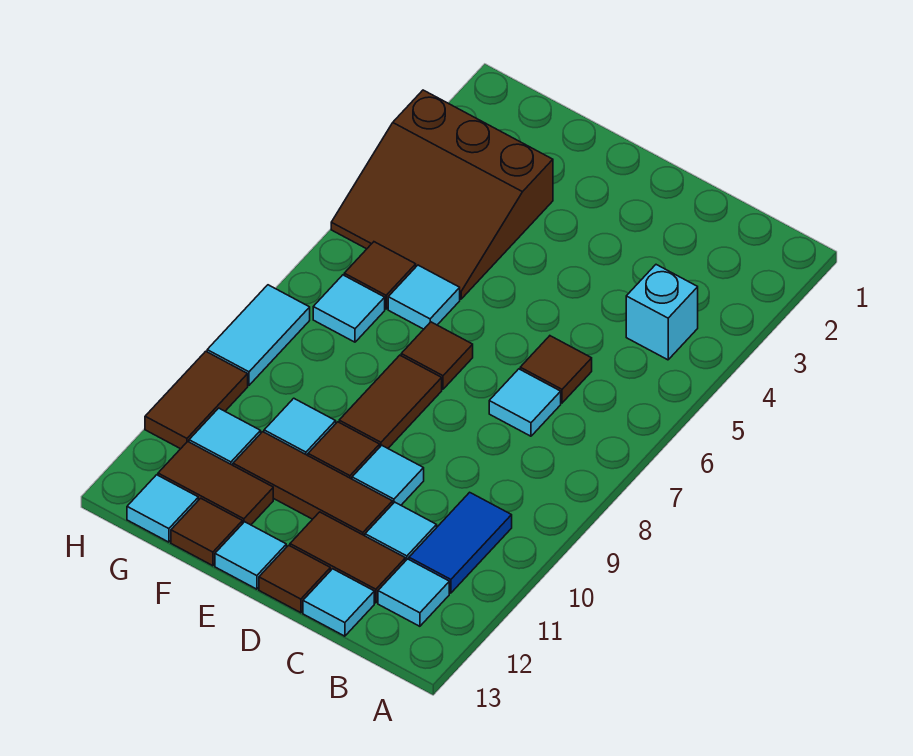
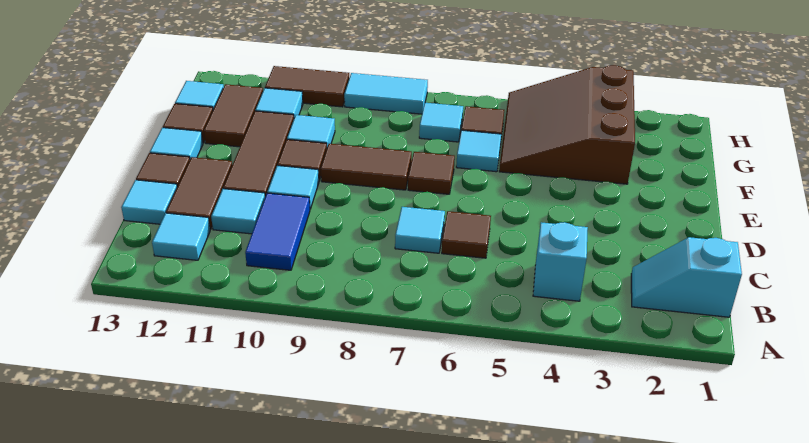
none -> cyan 1x2 slope [631,237,742,317]
blue 1x2 tile [409,492,512,593] -> blue 1x2 tile turned to [245,193,310,270]

